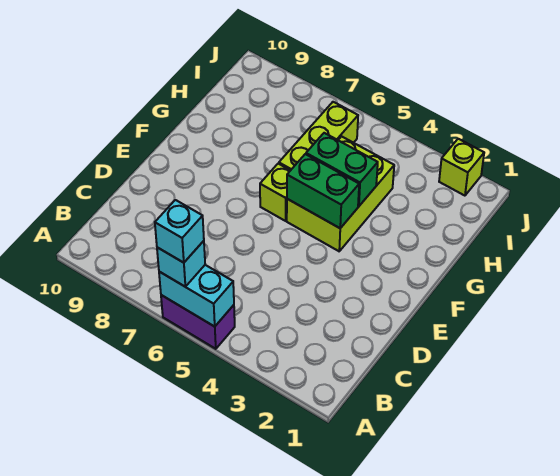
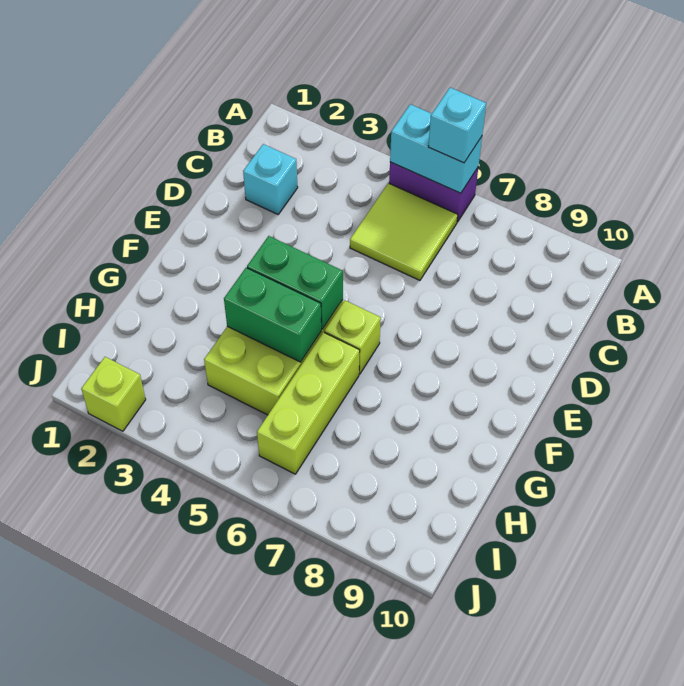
cyan 1x1 brick [155,200,204,263] -> cyan 1x1 brick moved to [243,144,298,214]
none -> lime 2x2 tile [350,183,458,280]

